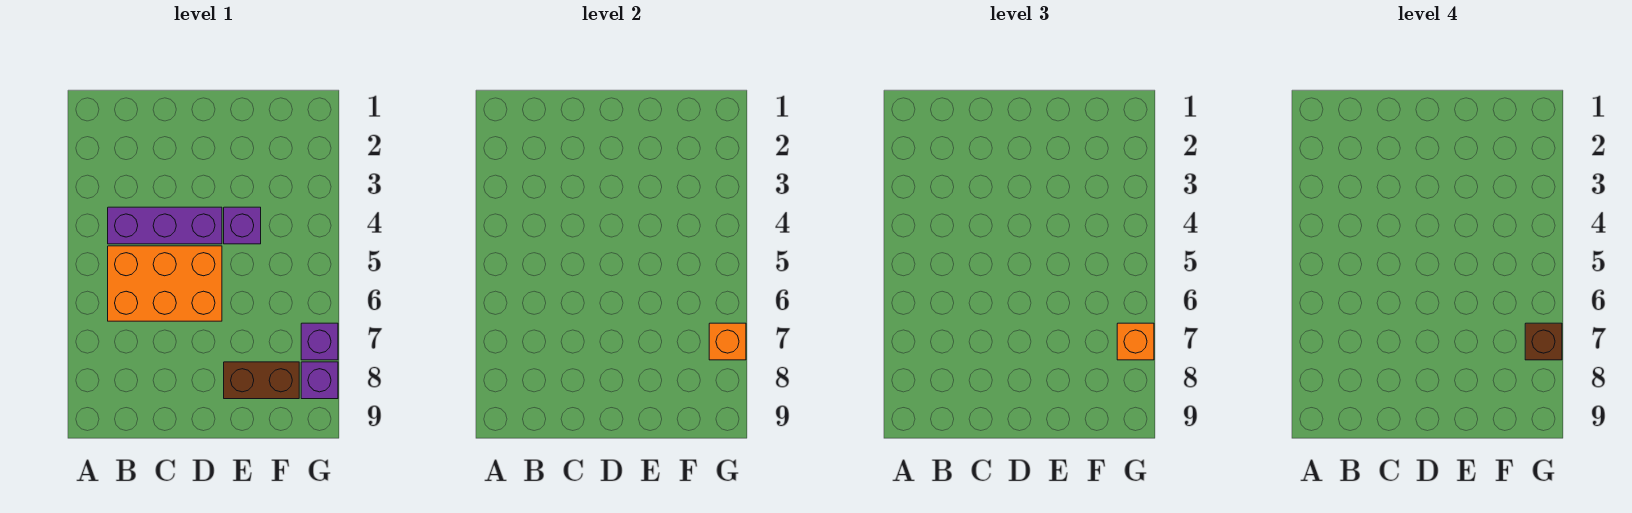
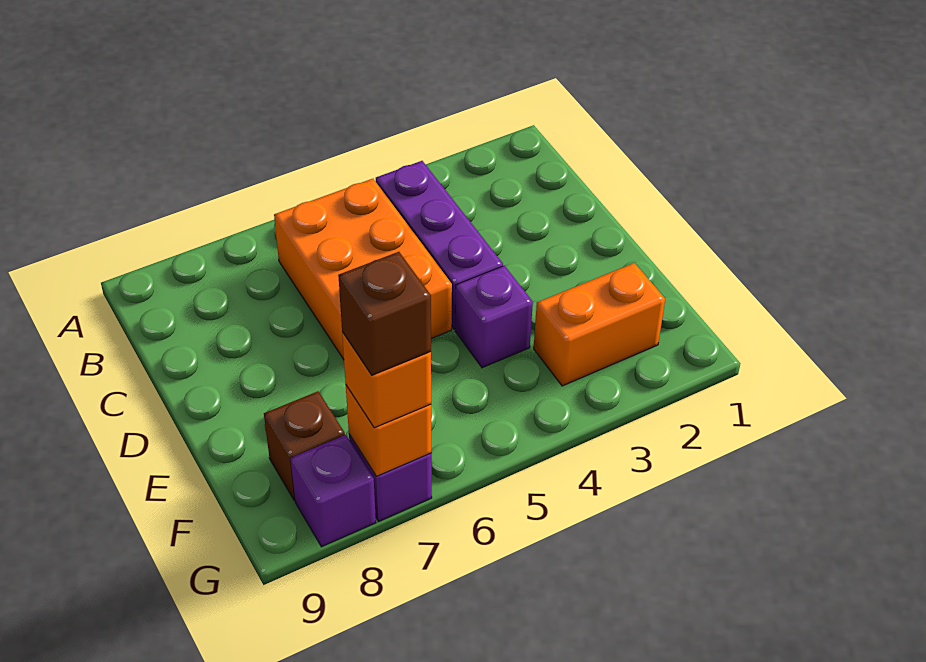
brown 1x2 brick [224,362,299,399] -> brown 1x1 brick [264,391,345,501]
none -> orange 1x2 brick [534,263,665,386]

